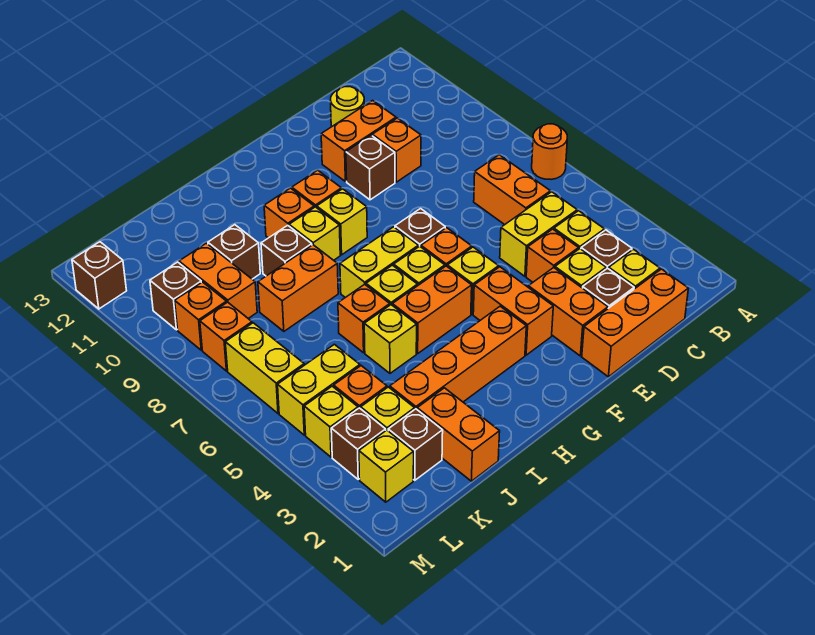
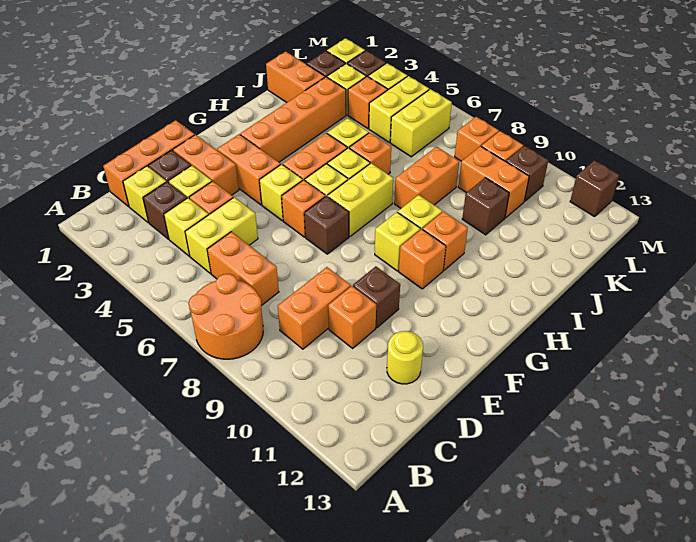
orange 1x1 round brick [532,124,567,179] -> orange 2x2 round brick [189,274,263,359]
orange 1x2 brick [321,101,396,181] -> orange 1x2 brick moved to [278,267,351,349]
brown 1x1 brick [261,225,312,276] -> none
yellow 1x2 brick [225,323,304,413] -> yellow 1x2 brick turned to [390,89,452,157]

